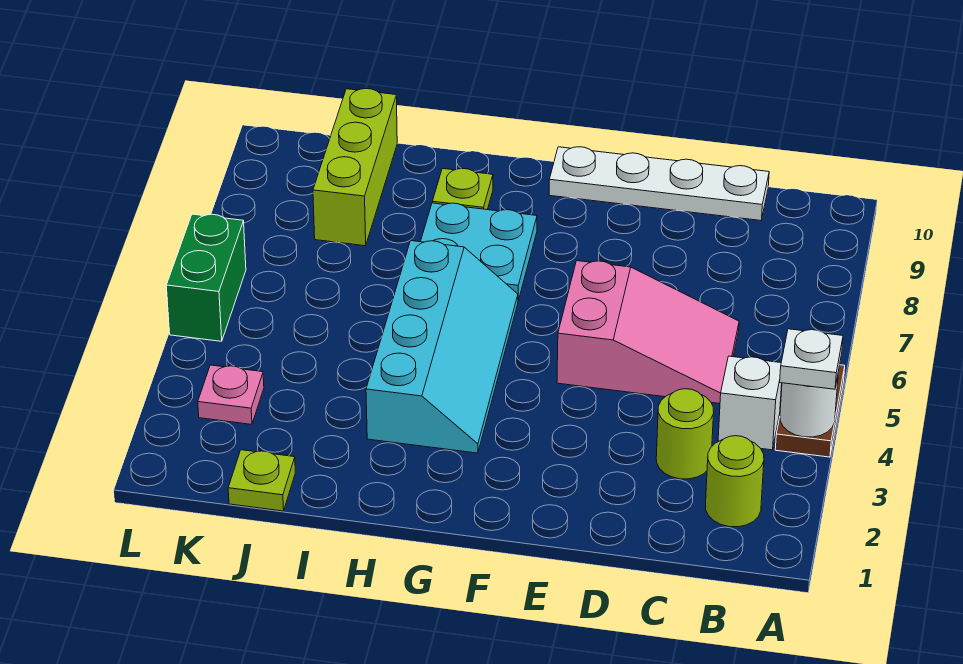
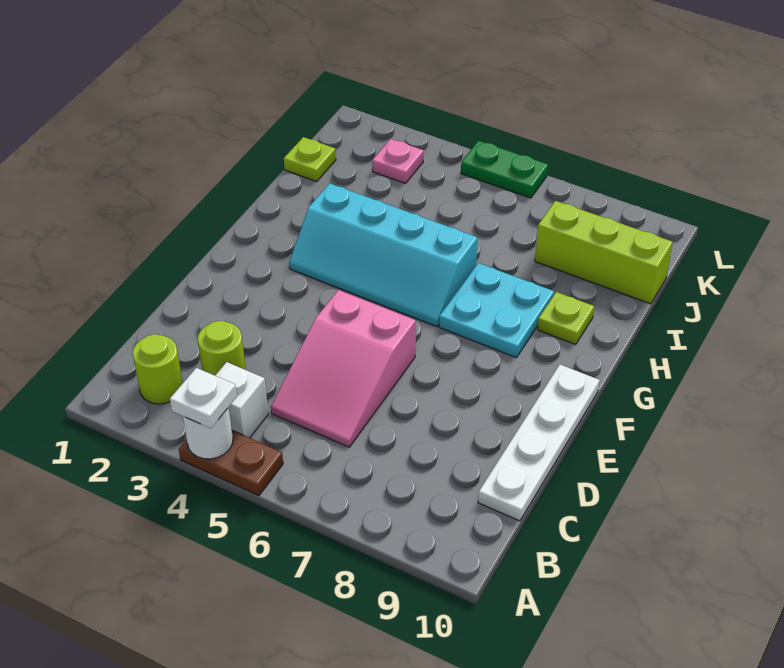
green 1x2 brick [166,214,246,341] -> green 1x2 plate [461,141,548,198]

